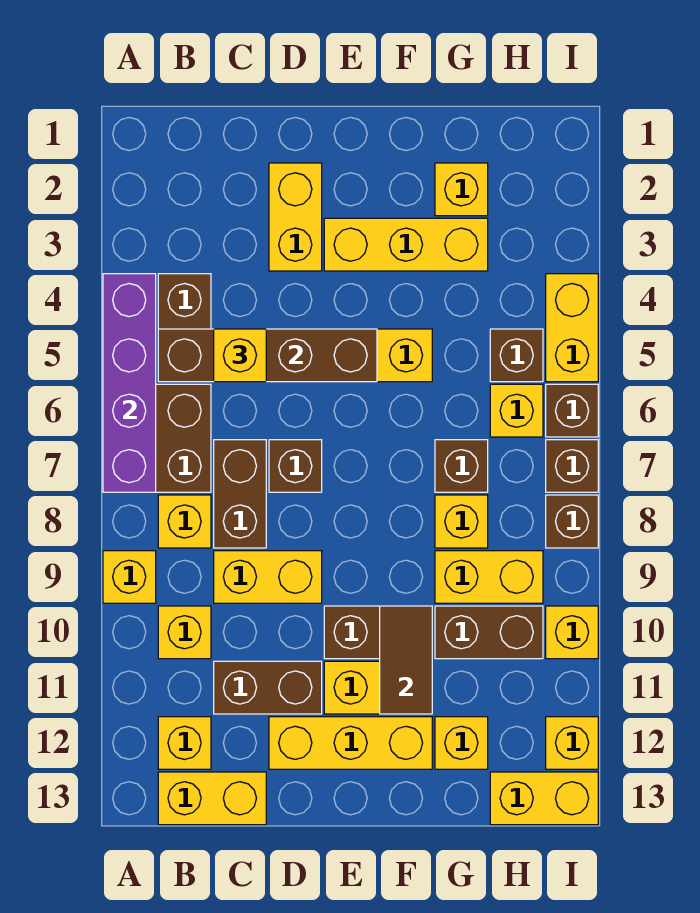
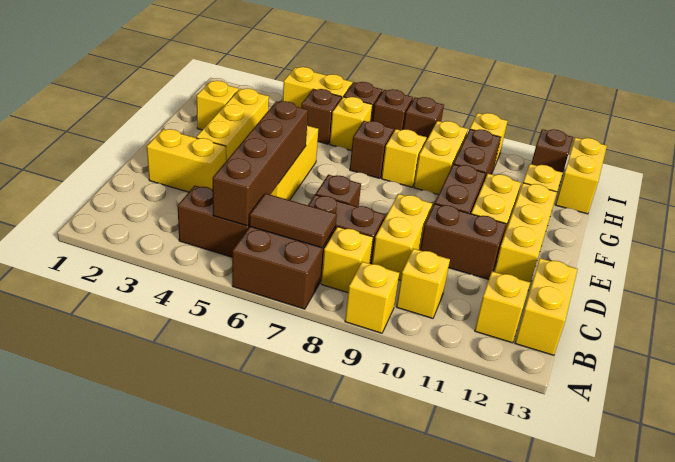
purple 1x4 brick [103,274,156,492] -> none
yellow 1x1 brick [214,329,266,382] -> none
brown 1x2 brick [214,661,322,714] -> brown 1x2 brick turned to [420,204,506,280]
brown 1x2 tile [380,606,432,714] -> brown 1x2 tile moved to [249,193,337,248]
yellow 1x1 brick [546,717,598,769] -> brown 1x1 brick [531,129,573,172]

